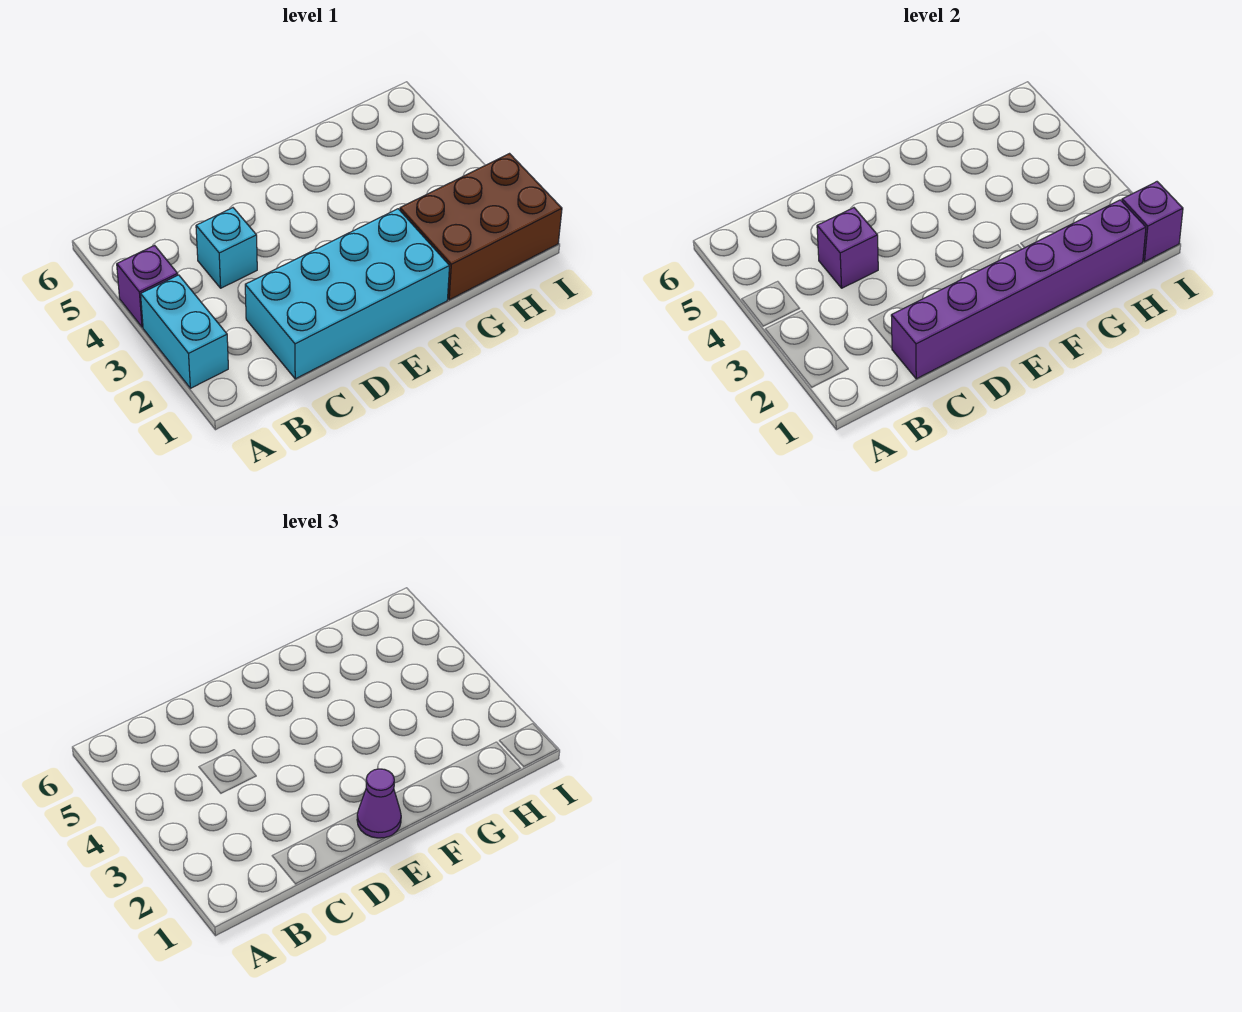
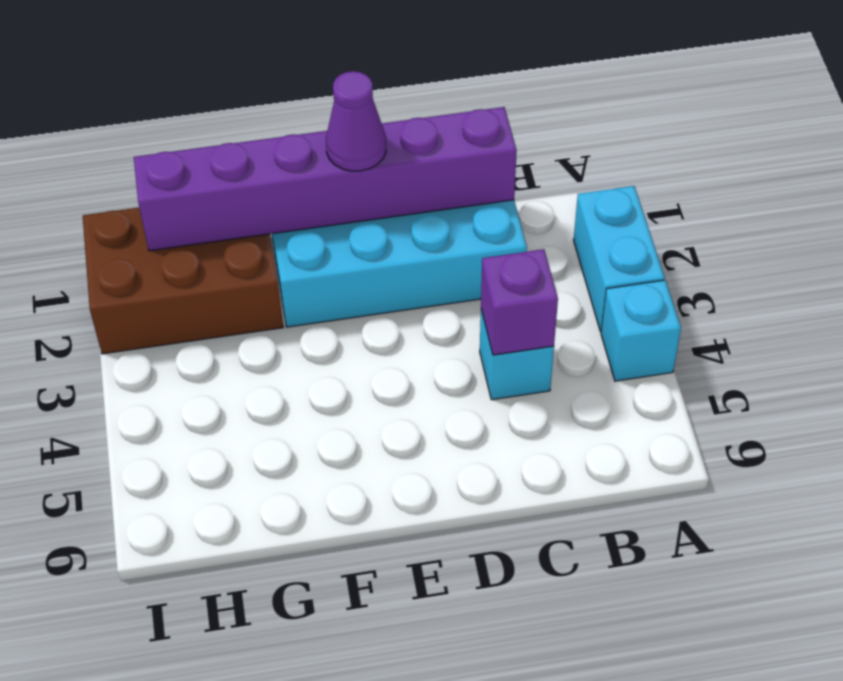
purple 1x1 brick [117,245,178,327] -> cyan 1x1 brick [601,280,681,381]
purple 1x1 brick [1122,182,1183,261] -> none

